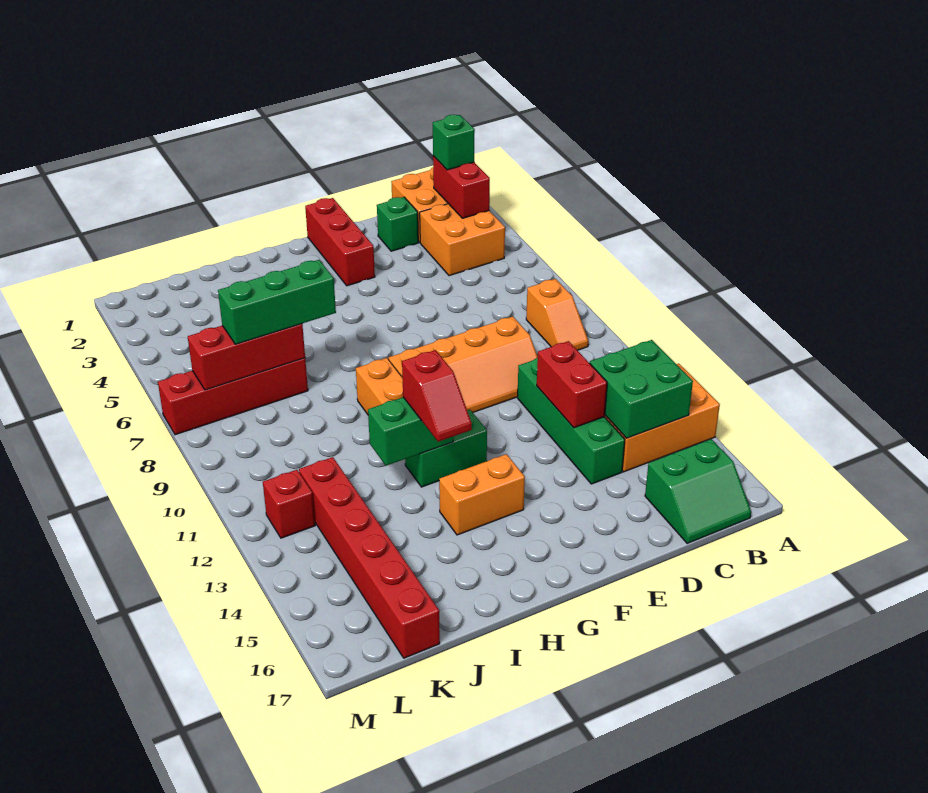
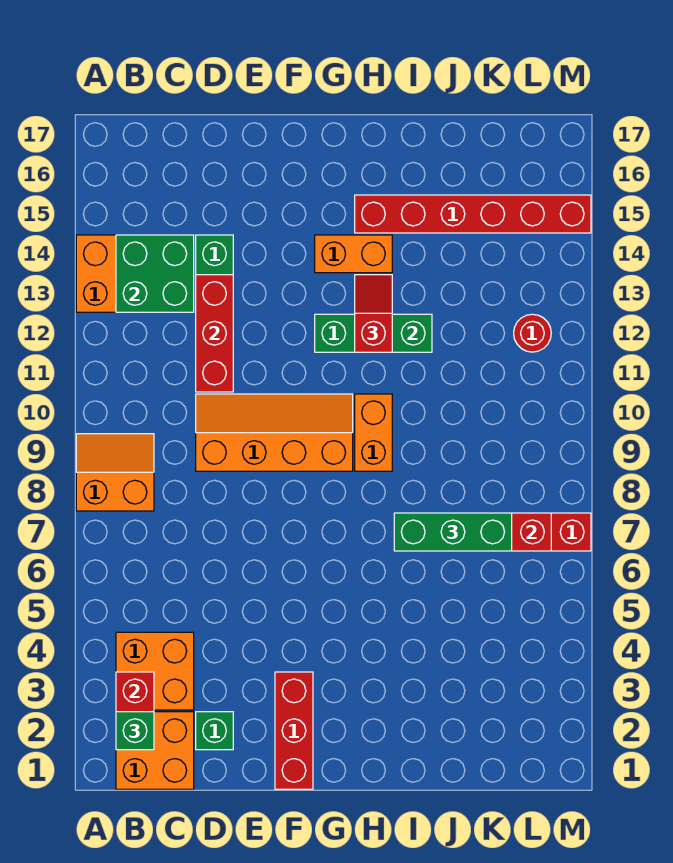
orange 1x2 slope [526,279,588,350] -> orange 2x2 slope [76,434,154,511]
green 2x2 slope [645,439,751,543] -> none
red 1x2 brick [537,341,607,428] -> red 1x3 brick [196,275,233,392]
red 1x6 brick [299,457,440,658] -> red 1x6 brick turned to [355,195,591,233]
red 1x1 brick [263,470,315,538] -> red 1x1 round brick [514,314,551,352]

